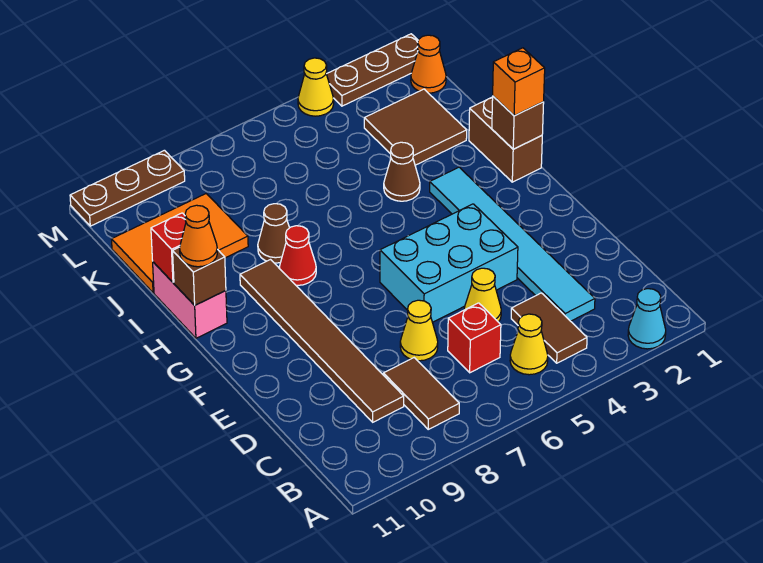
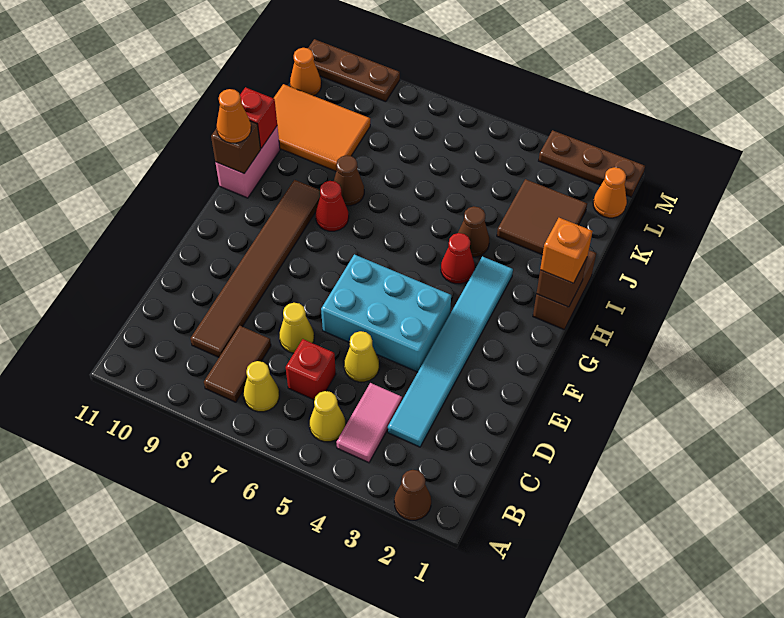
cyan 1x1 cone [628,289,666,349] -> brown 1x1 cone [394,470,431,520]
brown 1x2 tile [511,293,587,363] -> pink 1x2 tile [336,383,402,463]
none -> red 1x1 cone [441,233,475,284]
none -> orange 1x1 cone [290,48,321,96]
yellow 1x1 cone [298,58,334,116] -> yellow 1x1 cone moved to [243,361,279,412]

